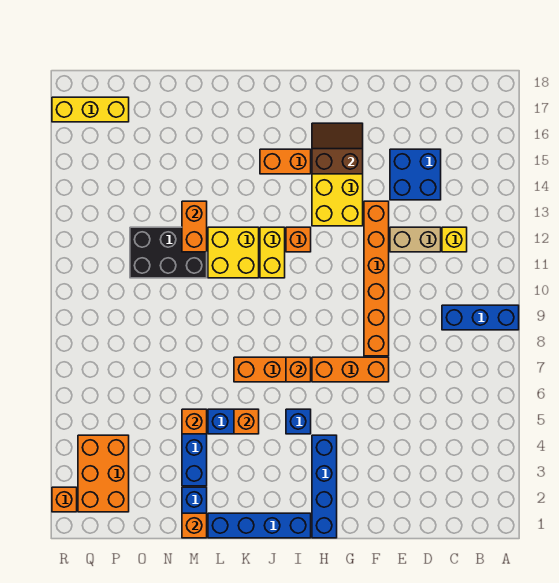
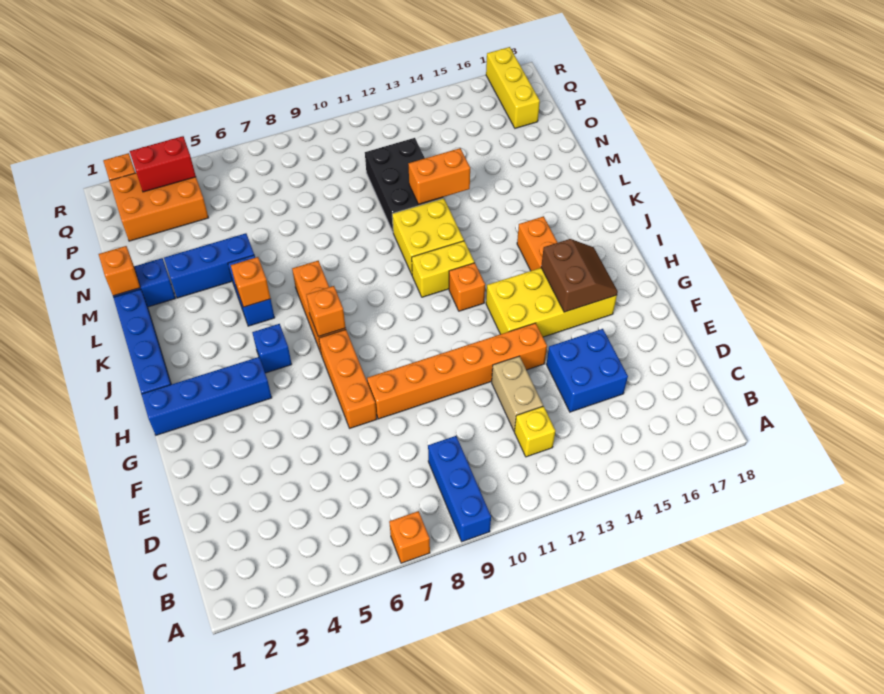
orange 1x1 brick [182,409,207,434] -> orange 1x1 brick moved to [389,511,430,563]
none -> red 1x2 brick [130,136,196,192]

